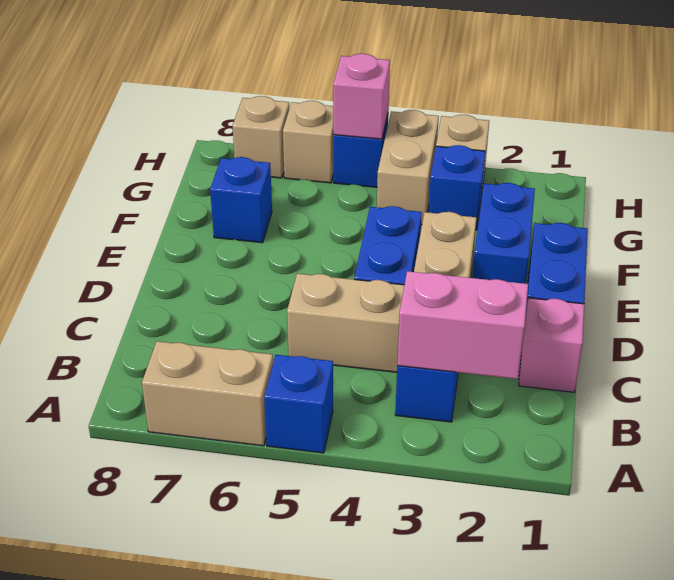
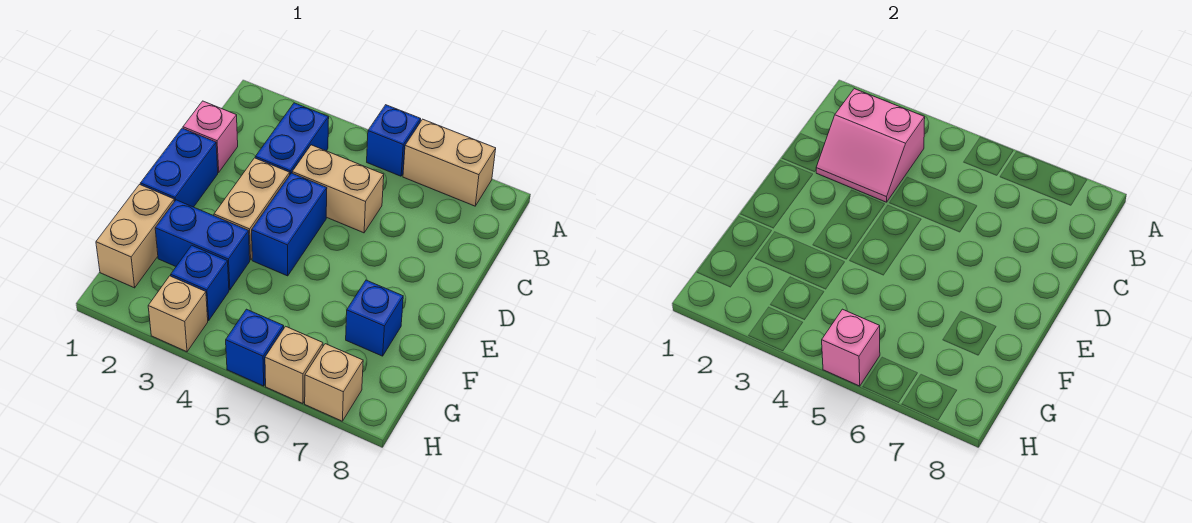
blue 1x2 brick [472,183,535,284] -> blue 1x2 brick turned to [155,200,250,290]
tan 1x2 brick [377,110,439,225] -> tan 1x2 brick moved to [96,185,174,288]

